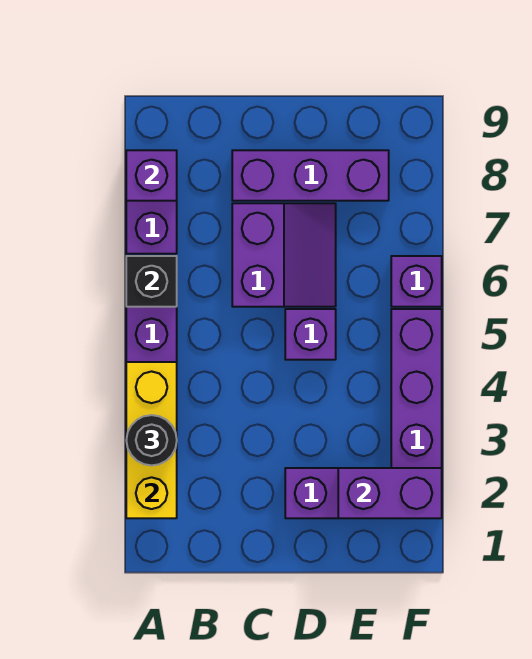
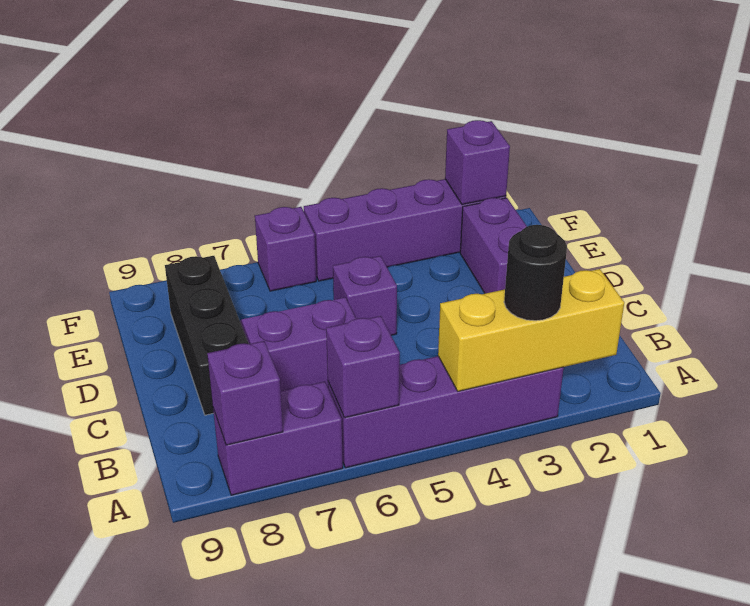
black 1x1 brick [126,256,177,307] -> purple 1x1 brick [326,316,400,418]
purple 1x3 brick [232,150,389,201] -> black 1x3 brick [165,256,248,415]
purple 1x2 brick [338,468,442,518] -> purple 1x1 brick [445,120,510,205]

